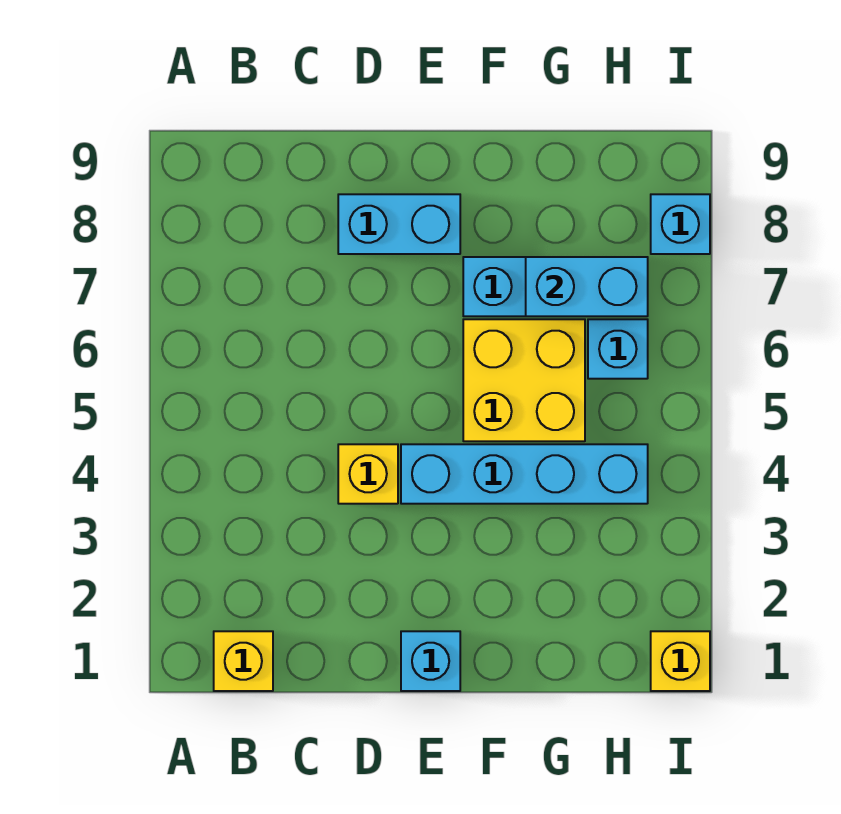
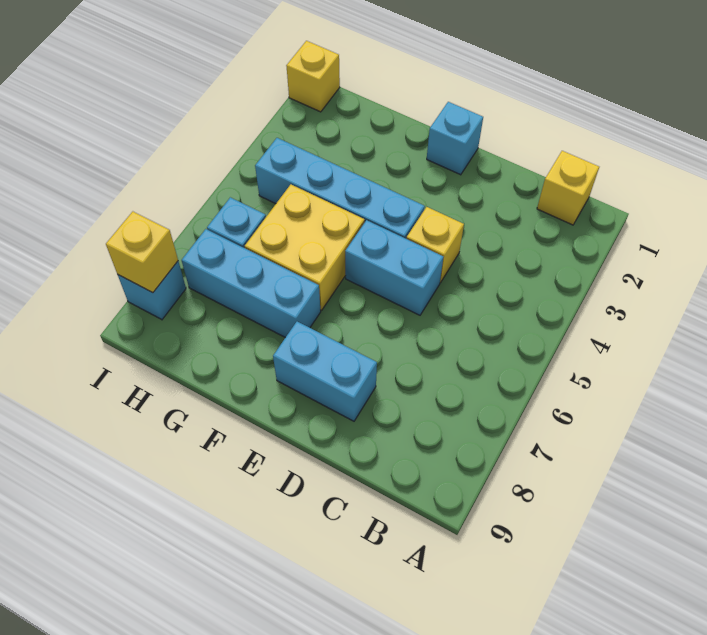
cyan 1x2 brick [526,257,648,316] -> cyan 1x2 brick moved to [345,220,443,315]
none -> yellow 1x1 brick [106,212,178,292]

